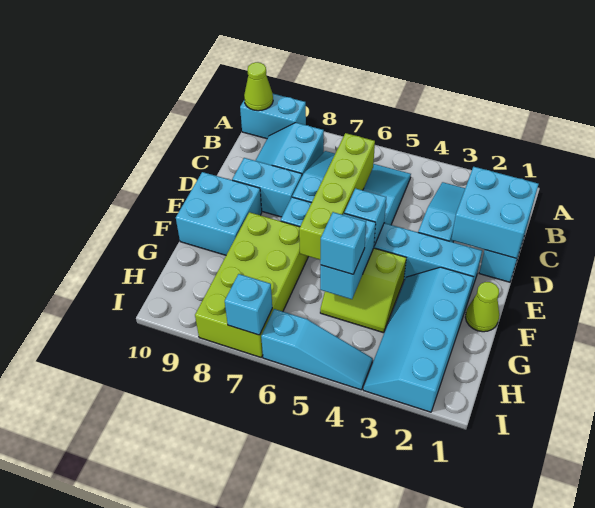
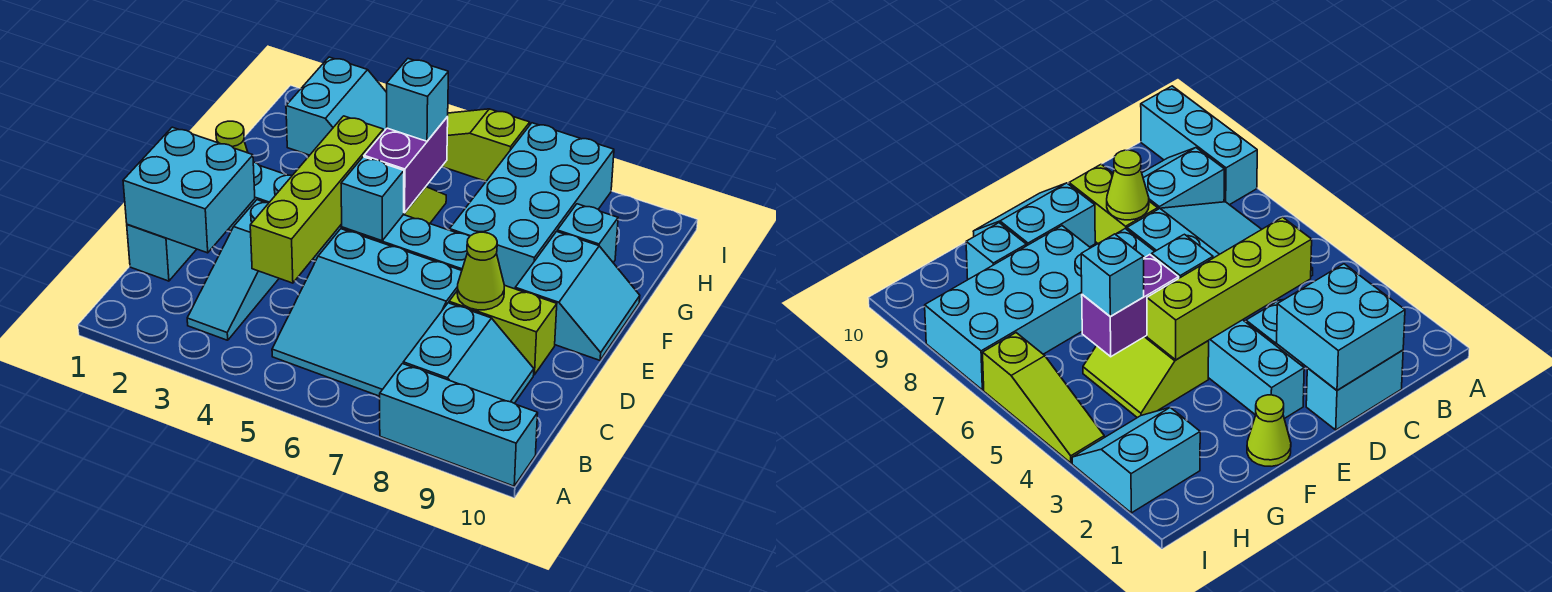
cyan 1x2 brick [240,94,306,139] -> cyan 1x3 brick [380,364,538,486]
lime 1x1 cone [244,62,273,111] -> lime 1x1 cone moved to [457,232,504,310]
lime 1x4 brick [299,133,375,260] -> lime 1x4 brick moved to [250,116,383,283]
cyan 1x2 brick [232,158,302,217] -> lime 1x2 brick [449,285,557,375]
cyan 2x2 brick [176,172,262,255] -> cyan 2x2 slope [515,232,640,360]
cyan 2x4 slope [363,267,474,412] -> cyan 2x2 slope [286,57,387,155]
cyan 1x2 brick [320,213,376,299] -> purple 1x2 brick [364,117,448,213]
lime 2x4 brick [195,212,309,358] -> cyan 2x4 brick [450,123,614,289]
cyan 1x3 slope [261,309,373,390] -> lime 1x3 slope [442,109,530,181]
cyan 1x1 brick [225,274,272,335] -> cyan 1x1 brick moved to [557,204,618,262]

